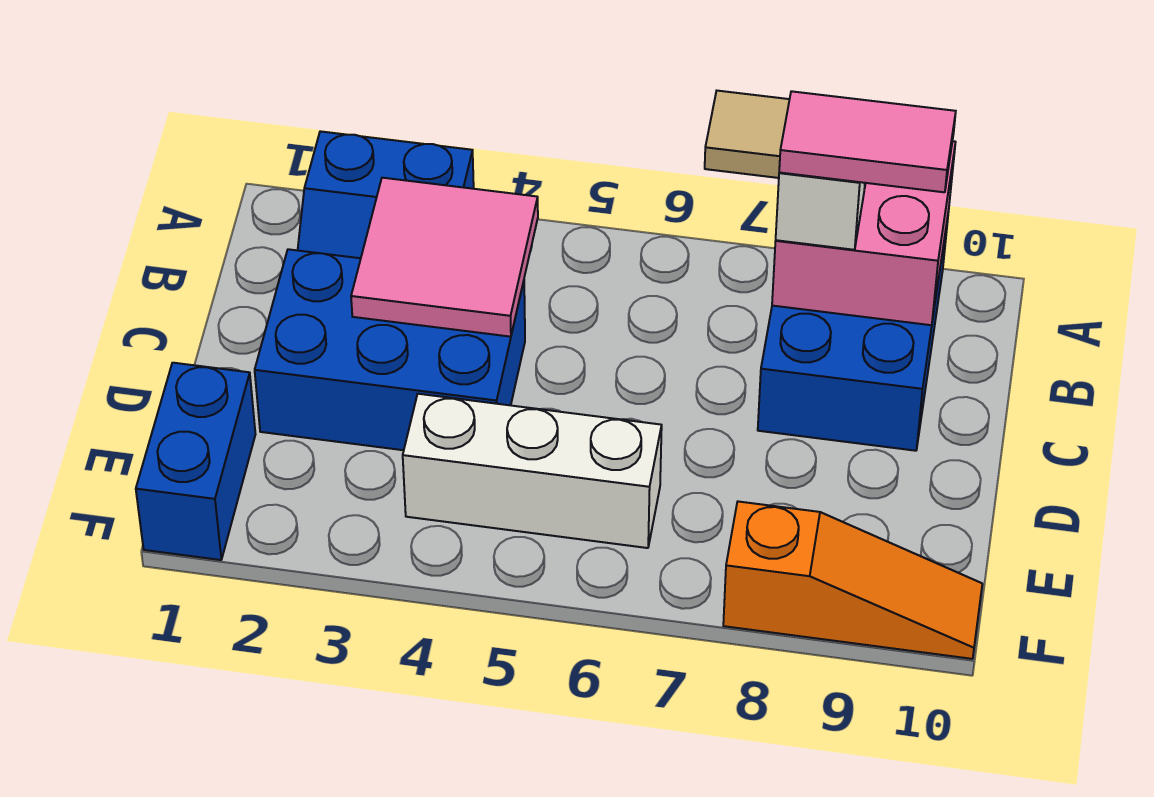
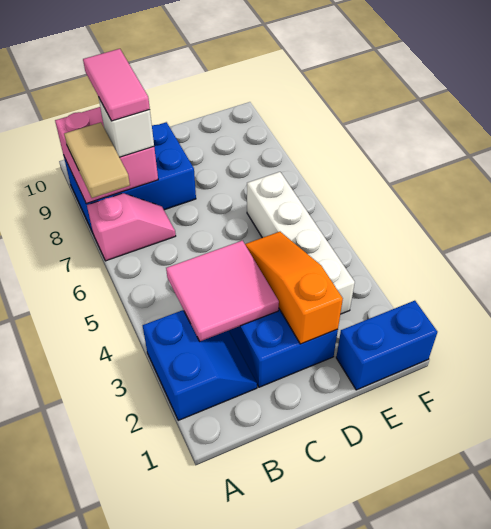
none -> pink 1x2 slope [87,193,176,261]
white 1x3 brick [403,394,662,548] -> white 1x4 brick [247,172,355,314]
orange 1x3 slope [723,501,982,659] -> orange 1x3 slope moved to [245,232,343,344]

